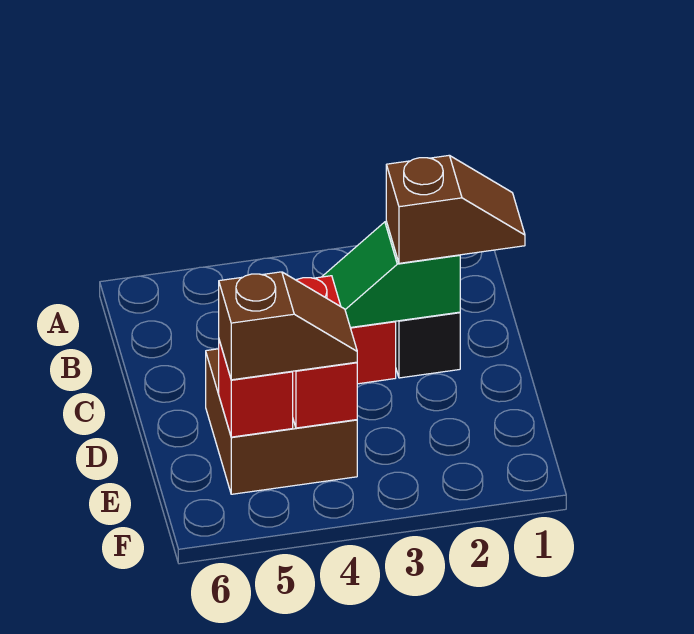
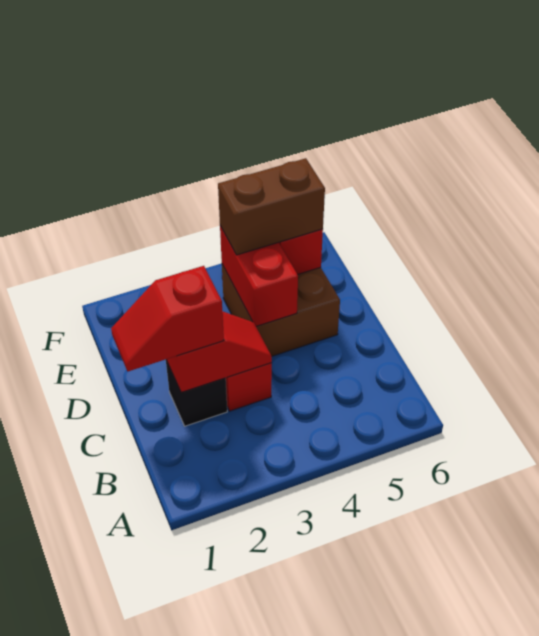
brown 1x2 slope [386,155,525,263] -> red 1x2 slope [111,266,224,371]
green 1x2 slope [322,222,460,328] -> red 1x2 slope [166,311,272,392]
brown 1x2 slope [219,272,357,380] -> brown 1x2 brick [218,158,325,255]

